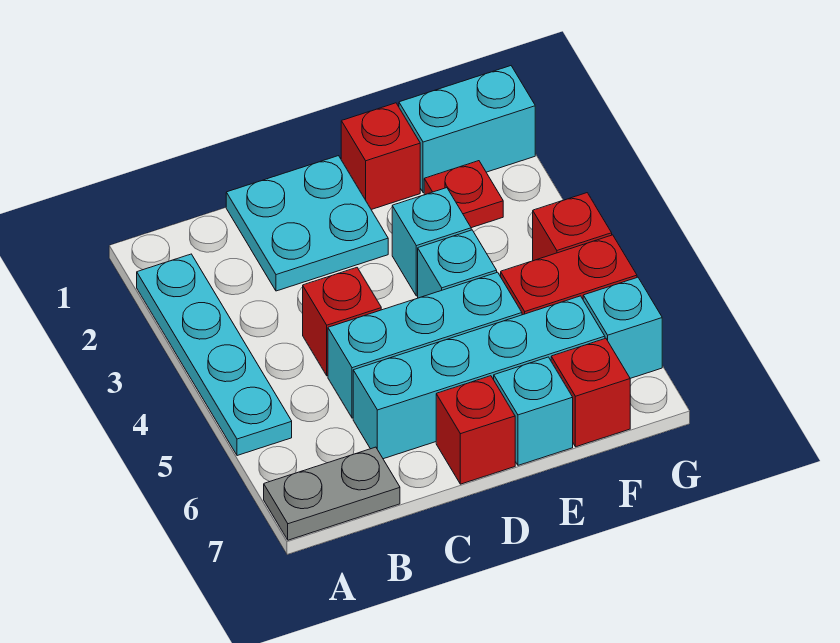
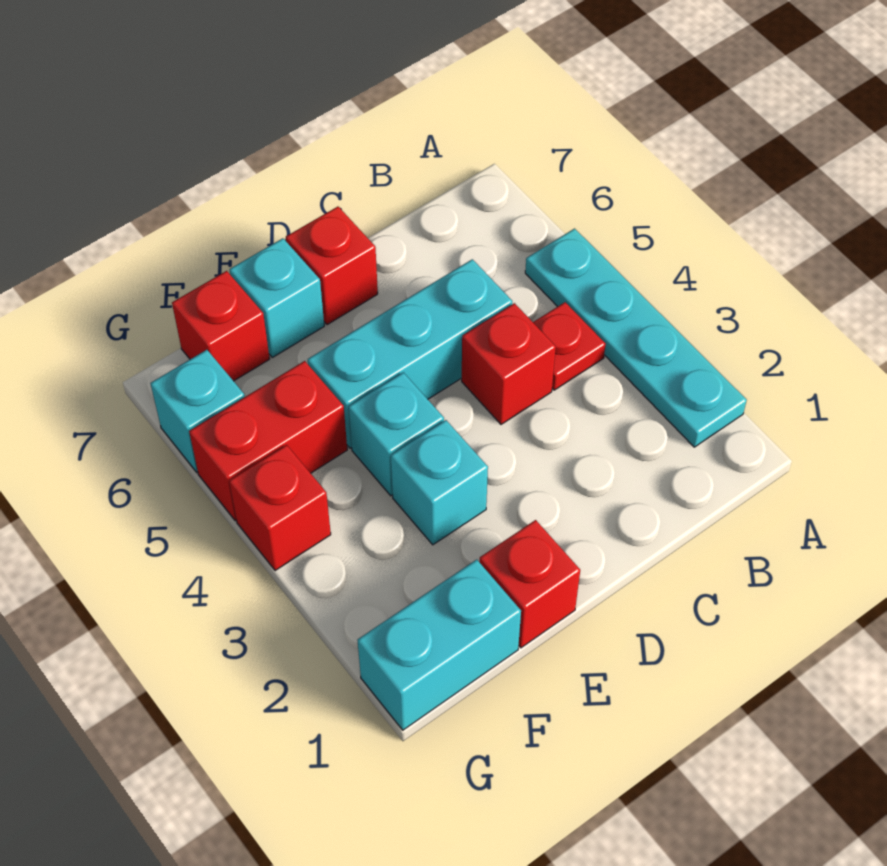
grey 1x2 plate [264,447,400,540] -> none
cyan 2x2 plate [226,156,388,291] -> none
cyan 1x4 brick [353,296,605,459] -> none
red 1x1 plate [424,161,503,228] -> red 1x1 plate moved to [533,302,606,390]

